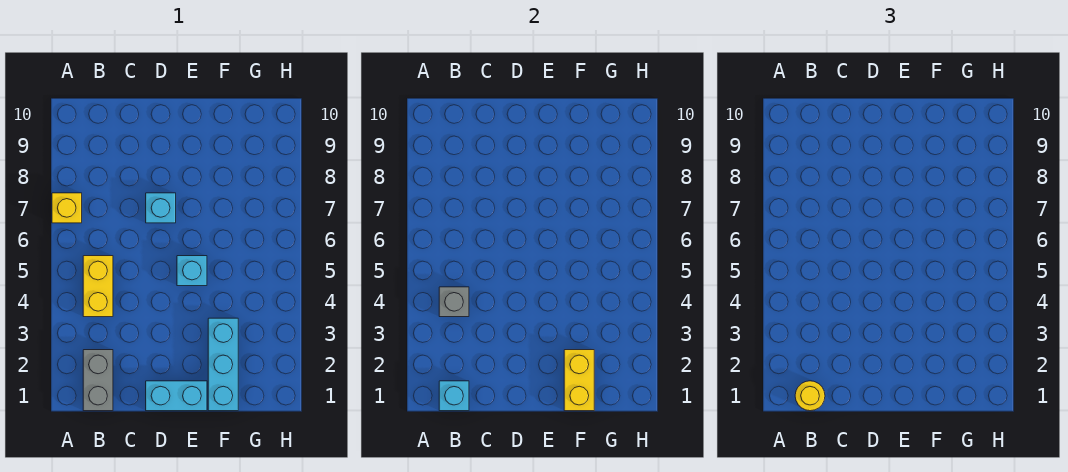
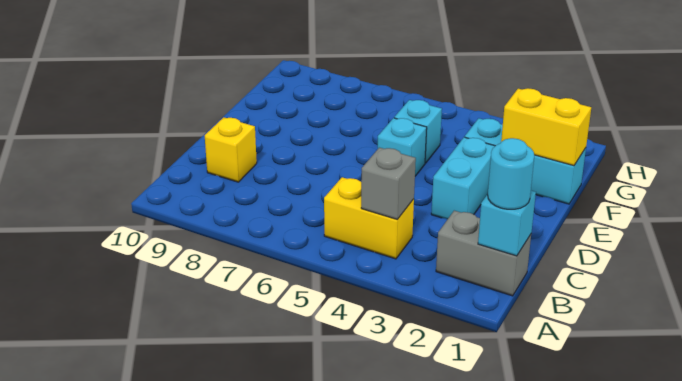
yellow 1x1 brick [52,193,82,223] -> yellow 1x1 brick moved to [205,117,257,182]
yellow 1x1 round brick [795,381,825,411] -> cyan 1x1 round brick [488,138,534,209]
cyan 1x2 brick [146,381,207,411] -> cyan 1x2 brick moved to [431,137,495,219]
cyan 1x1 brick [146,193,176,223] -> cyan 1x1 brick moved to [394,100,442,163]

